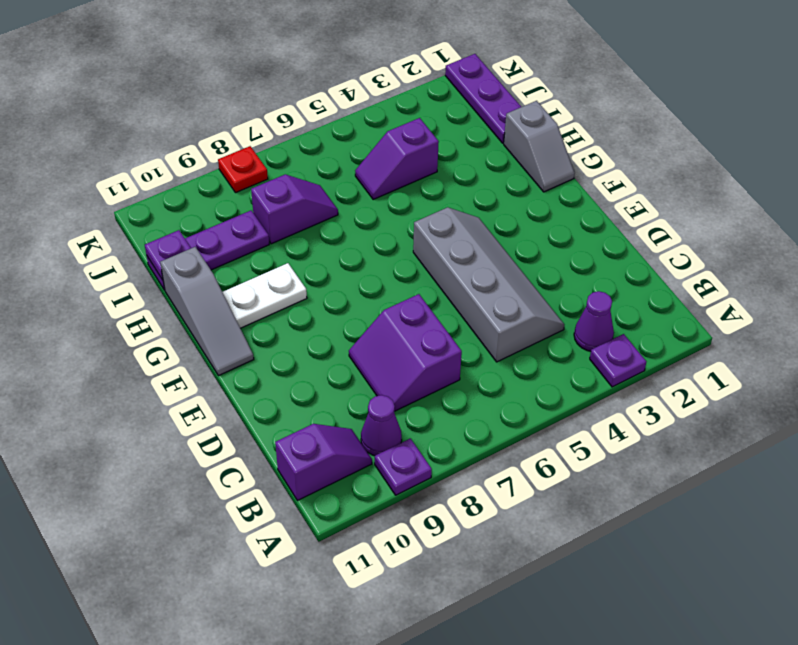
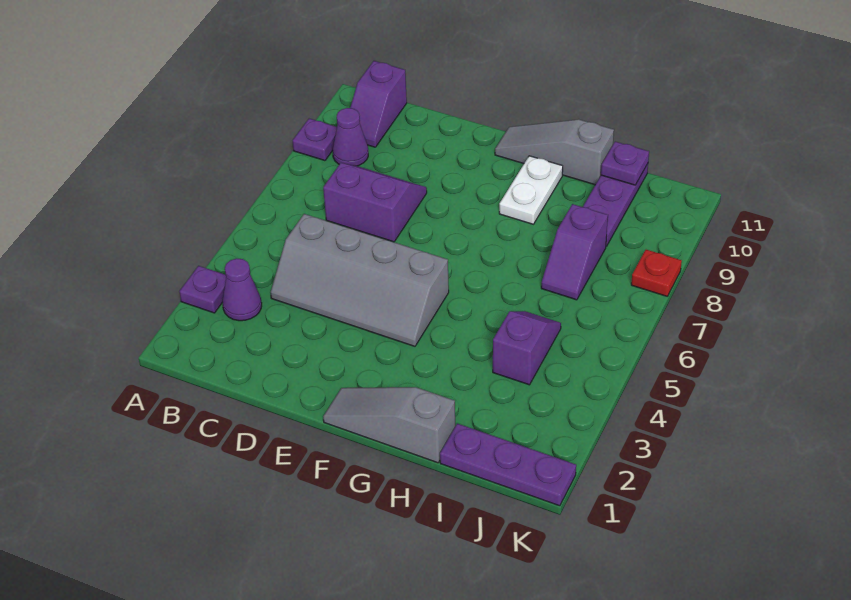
grey 1x2 slope [504,101,575,192] -> grey 1x3 slope [323,387,455,463]

